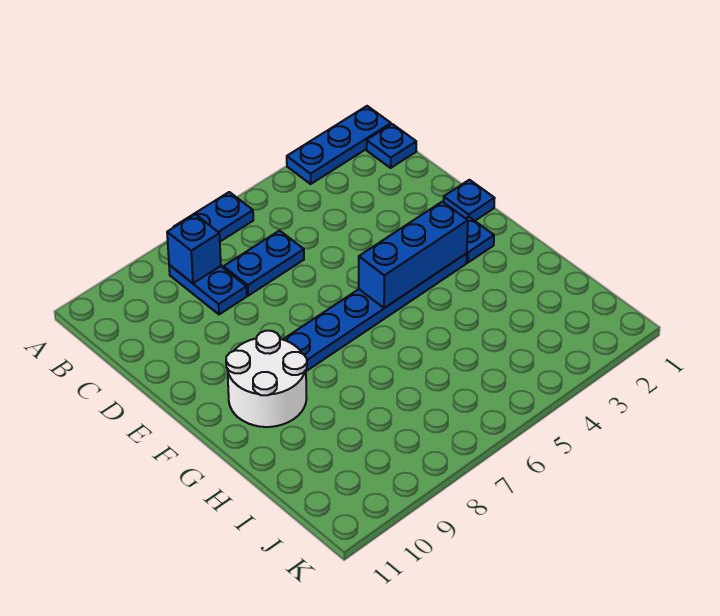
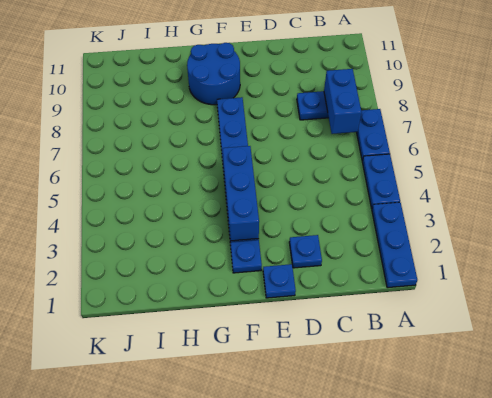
blue 1x1 plate [367,124,416,168] -> blue 1x1 plate moved to [289,235,322,268]
blue 1x1 brick [167,214,221,283] -> blue 1x2 brick [324,69,361,134]
blue 1x2 plate [224,231,304,296] -> blue 1x2 plate moved to [362,154,400,208]
white 2x2 round brick [226,331,307,427] -> blue 2x2 round brick [187,43,240,105]

